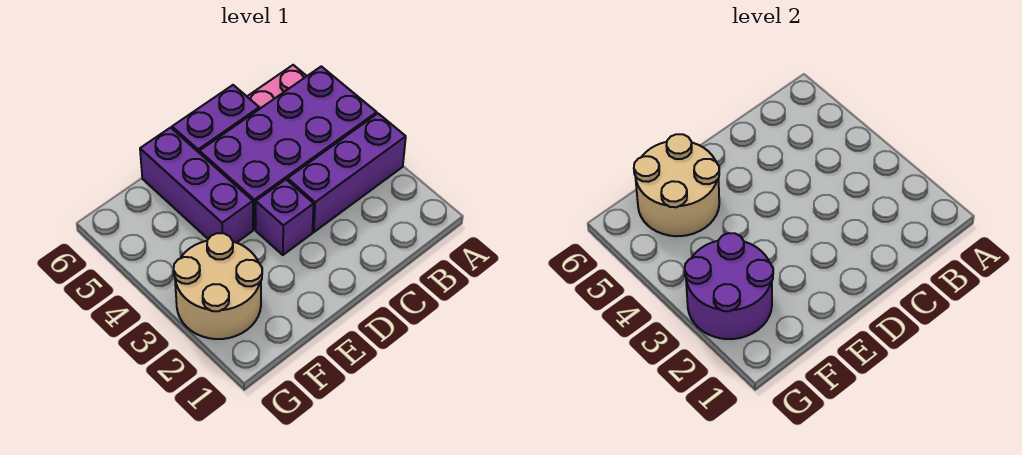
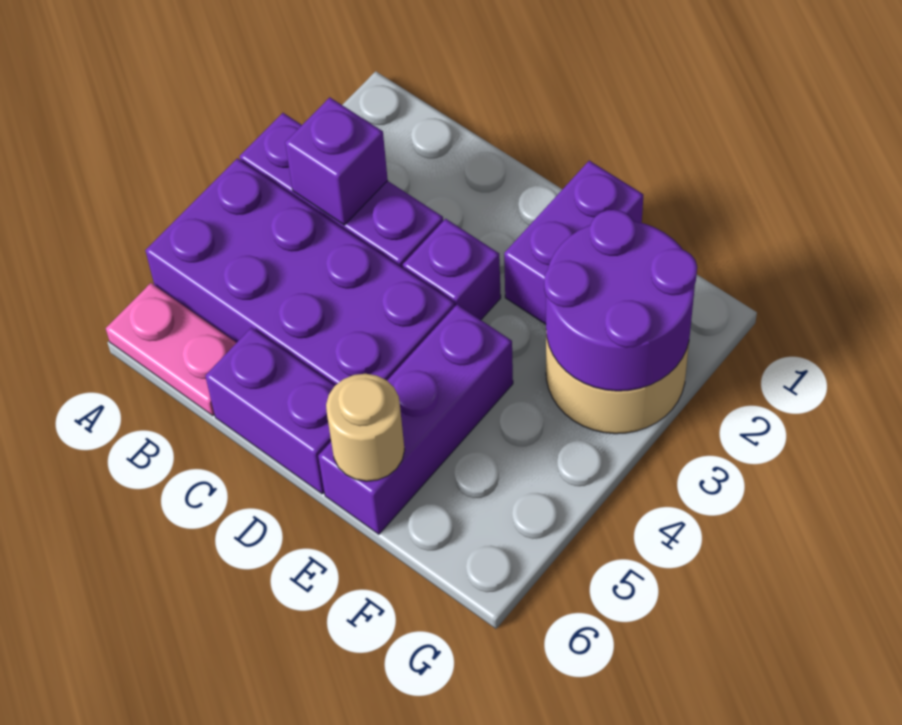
none -> purple 1x1 brick [285,97,388,225]
none -> purple 1x2 brick [504,161,643,324]
tan 2x2 round brick [634,134,719,236] -> tan 1x1 round brick [326,374,405,481]

